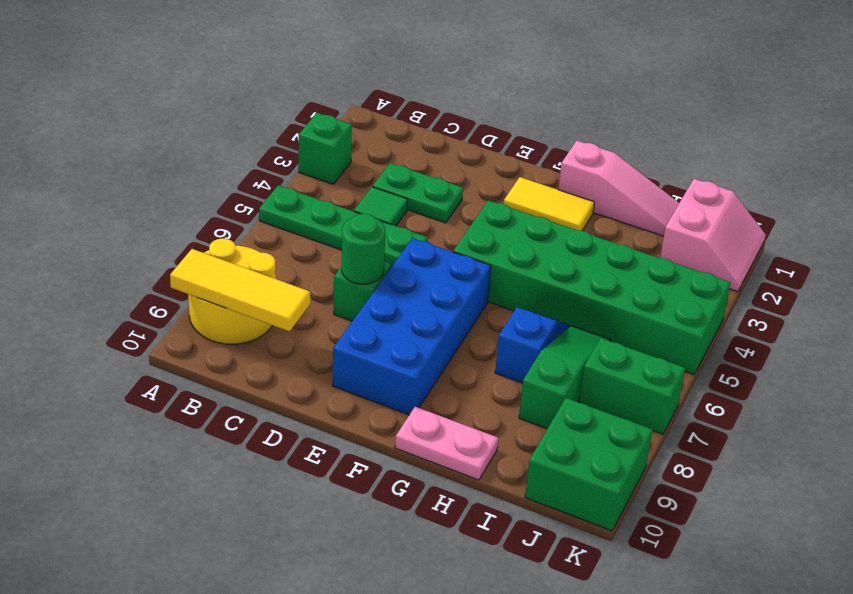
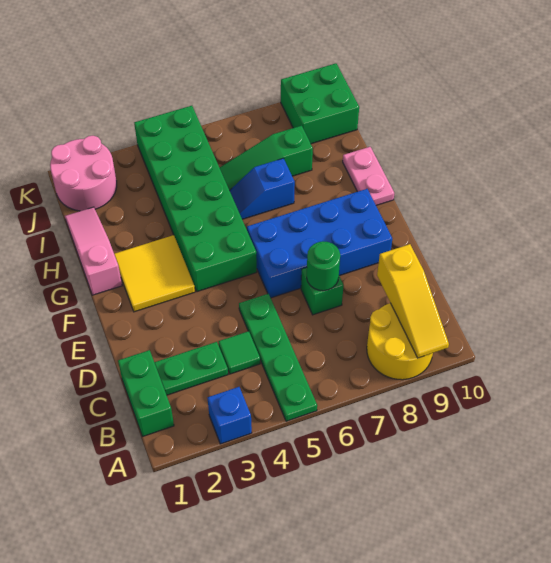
green 1x1 brick [299,113,352,184] -> blue 1x1 brick [208,387,252,444]
yellow 1x3 tile [170,249,310,331] -> yellow 1x3 slope [377,244,449,358]
green 1x2 plate [373,163,463,223] -> green 1x2 plate turned to [154,342,228,395]
yellow 1x2 tile [504,177,594,231] -> yellow 2x2 tile [114,235,195,312]
pink 2x2 slope [660,179,766,292] -> pink 2x2 round brick [50,136,117,211]
green 1x2 brick [579,338,685,434] -> green 1x2 brick moved to [118,350,174,436]

